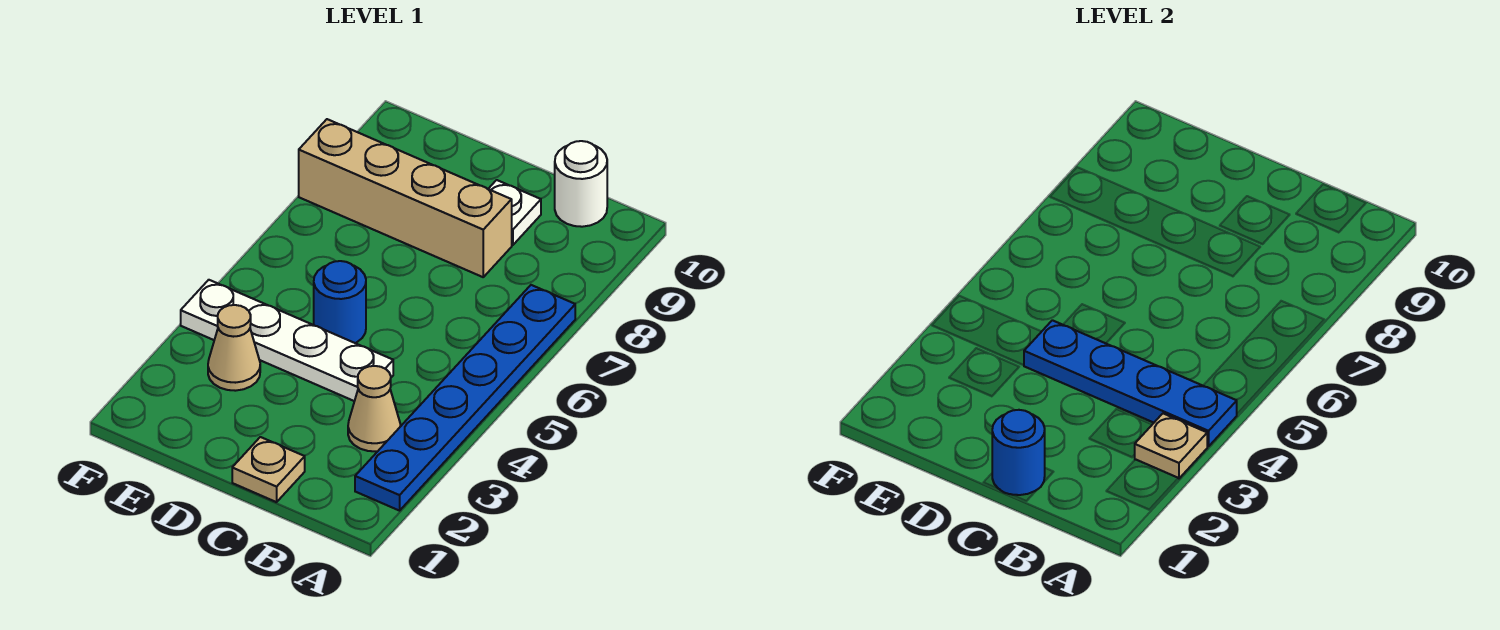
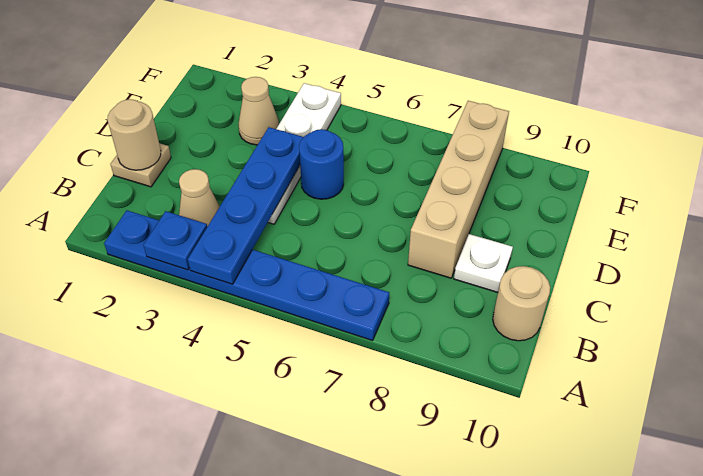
tan 1x1 plate [1135,414,1207,478] -> blue 1x1 plate [143,211,207,270]
white 1x1 round brick [555,141,607,227] -> tan 1x1 round brick [493,266,550,341]
blue 1x1 round brick [992,410,1045,495] -> tan 1x1 round brick [108,99,161,170]

